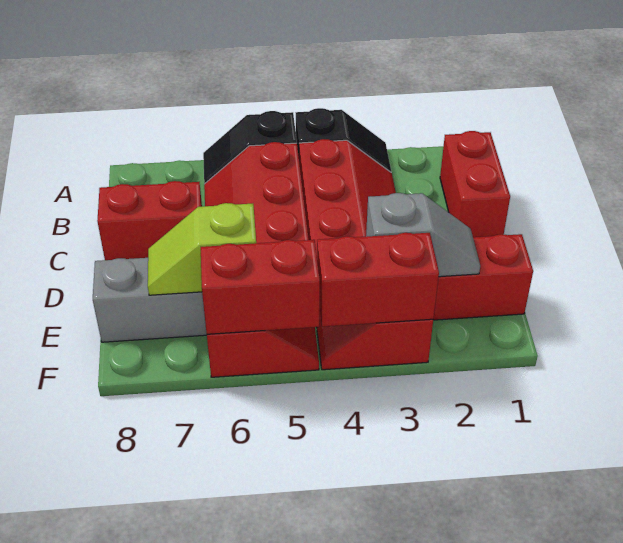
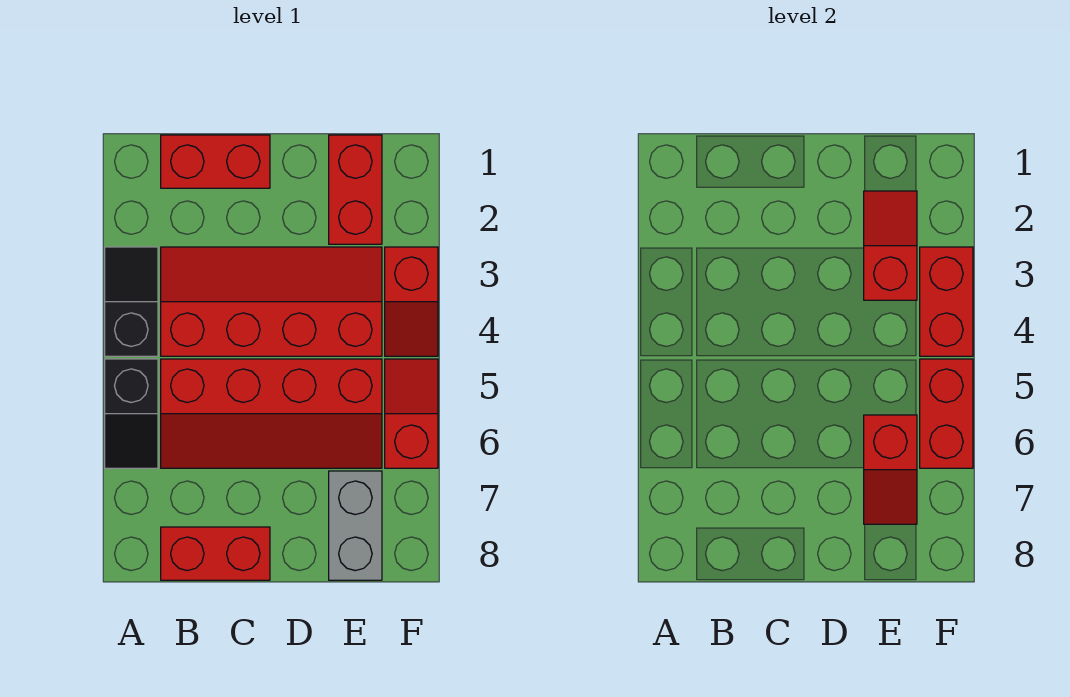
red 1x2 brick [97,181,202,260] -> red 1x2 brick turned to [161,527,270,580]
grey 1x2 slope [366,193,480,277] -> red 1x2 slope [864,191,917,300]
lime 1x2 slope [148,203,256,295] -> red 1x2 slope [864,415,917,524]

